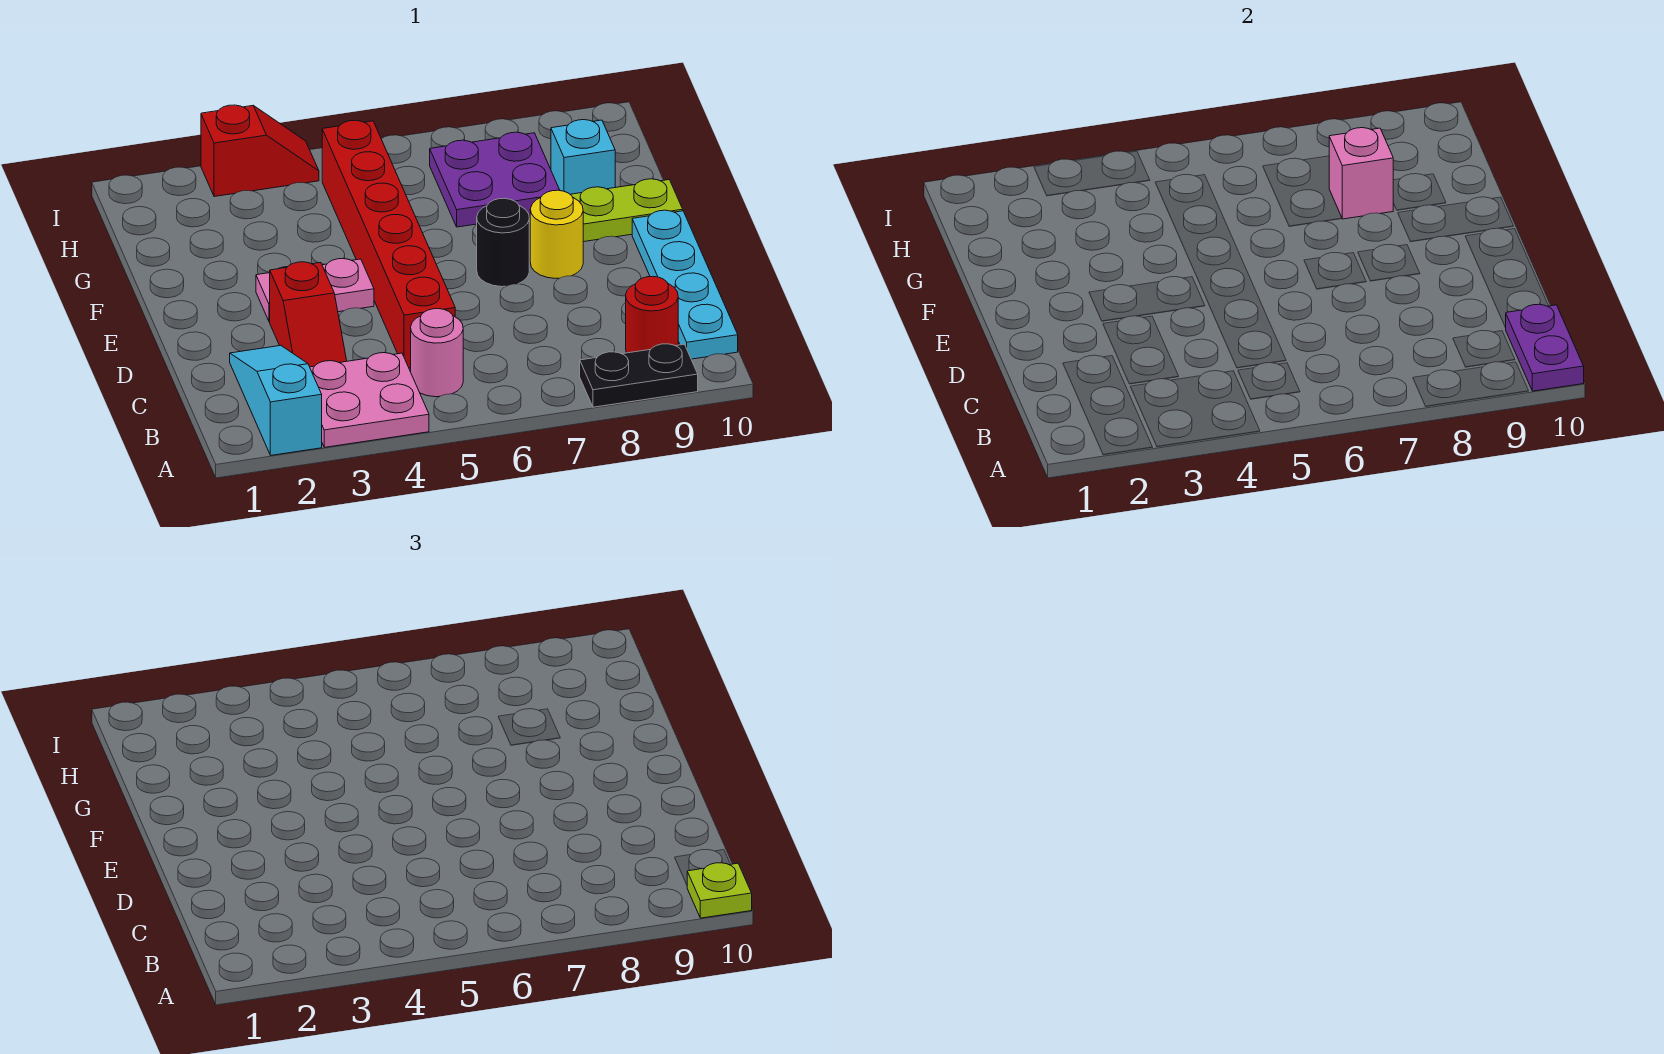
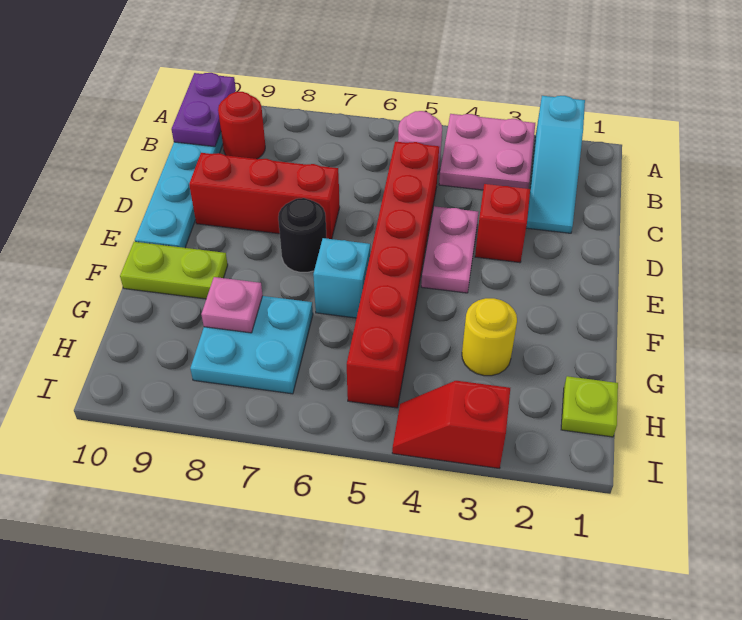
black 1x2 plate [580,344,698,407] -> none
lime 1x1 plate [687,863,752,918] -> lime 1x1 plate moved to [561,376,618,437]
none -> red 1x3 brick [189,153,340,239]
pink 1x2 plate [256,259,374,322] -> pink 1x2 plate turned to [421,206,479,293]
yellow 1x1 round brick [530,190,583,279] -> yellow 1x1 round brick moved to [462,298,517,376]
purple 2x2 plate [430,132,560,227] -> cyan 2x2 plate [190,296,313,394]
pink 1x1 brick [1329,128,1394,219] -> pink 1x1 plate [201,277,263,333]
cyan 1x1 brick [551,120,615,194] -> cyan 1x1 brick moved to [313,238,370,318]

